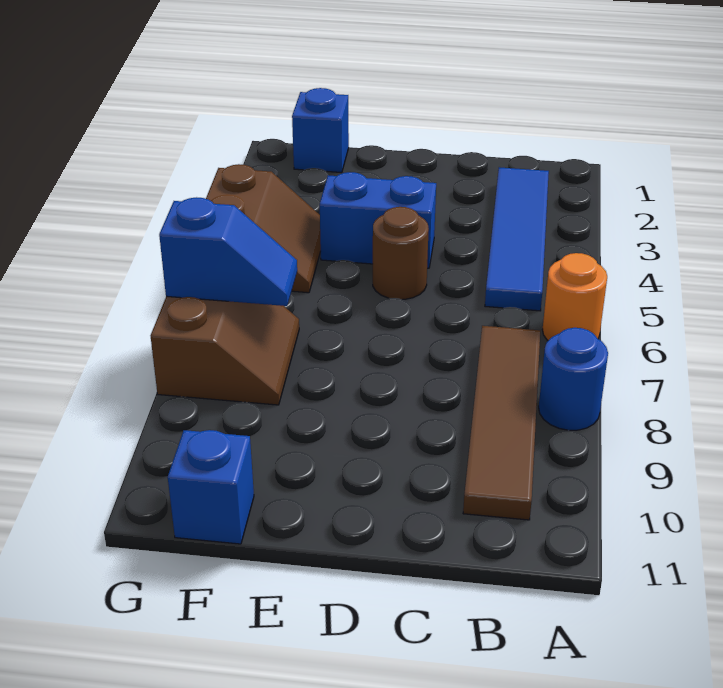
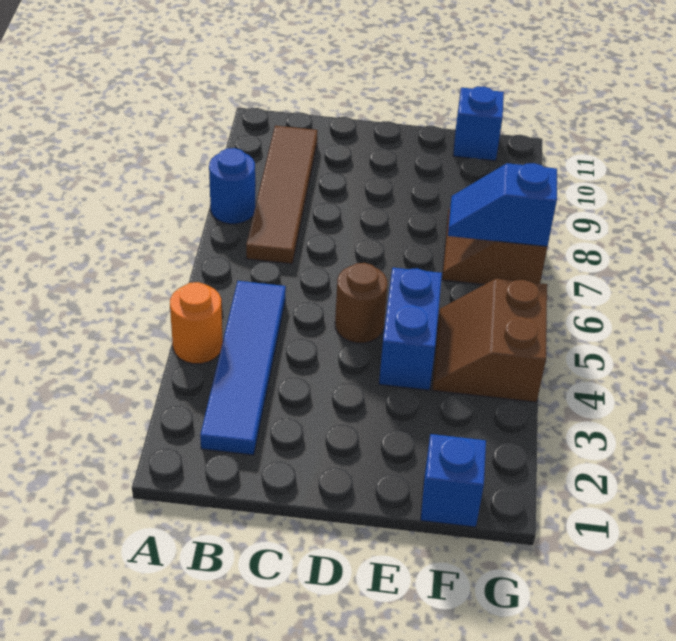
orange 1x1 round brick [542,253,607,340] -> orange 1x1 round brick moved to [170,282,223,364]
blue 1x2 brick [320,172,436,268] -> blue 1x2 brick turned to [379,268,442,390]

